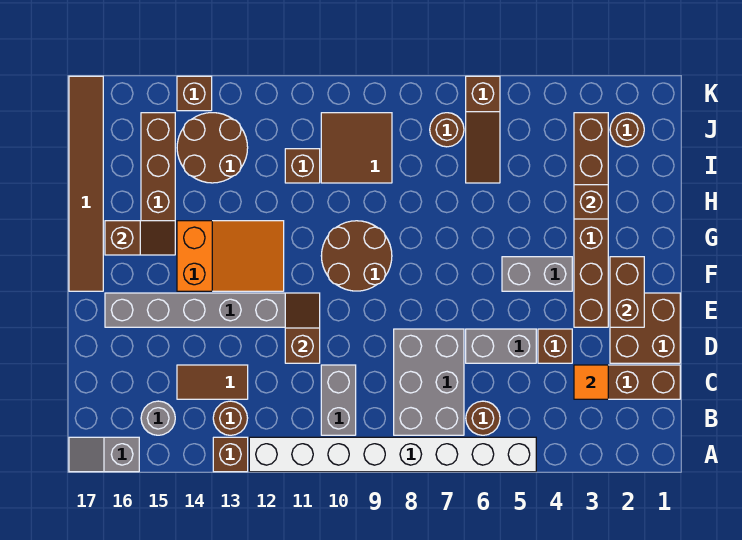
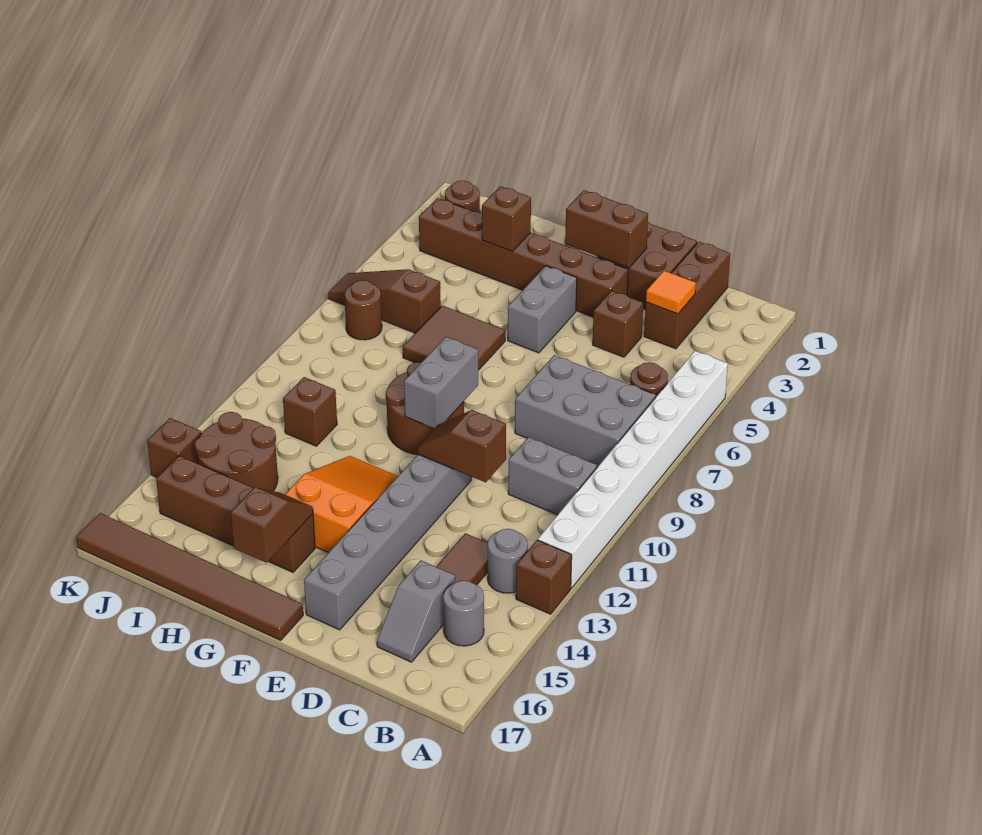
grey 1x2 slope [69,437,139,472] -> grey 1x2 slope moved to [377,561,455,662]
brown 1x1 round brick [213,401,248,435] -> grey 1x1 round brick [488,529,528,593]
grey 1x2 brick [466,329,536,363] -> grey 1x2 brick moved to [404,337,478,429]
brown 1x3 slope [466,76,500,183] -> brown 1x3 slope turned to [328,269,441,333]
brown 2x2 tile [321,113,392,183] -> brown 2x2 tile moved to [403,306,505,370]

